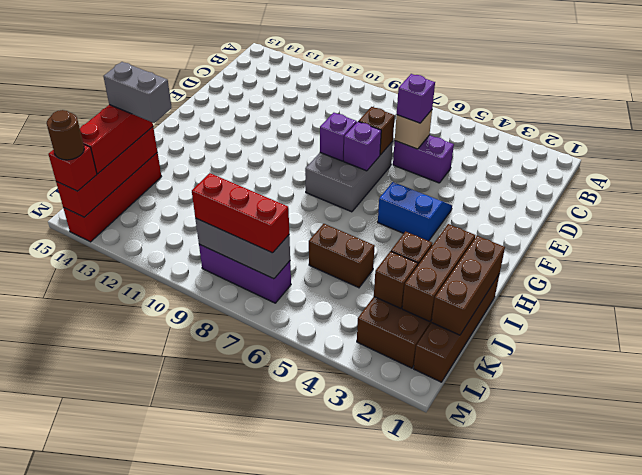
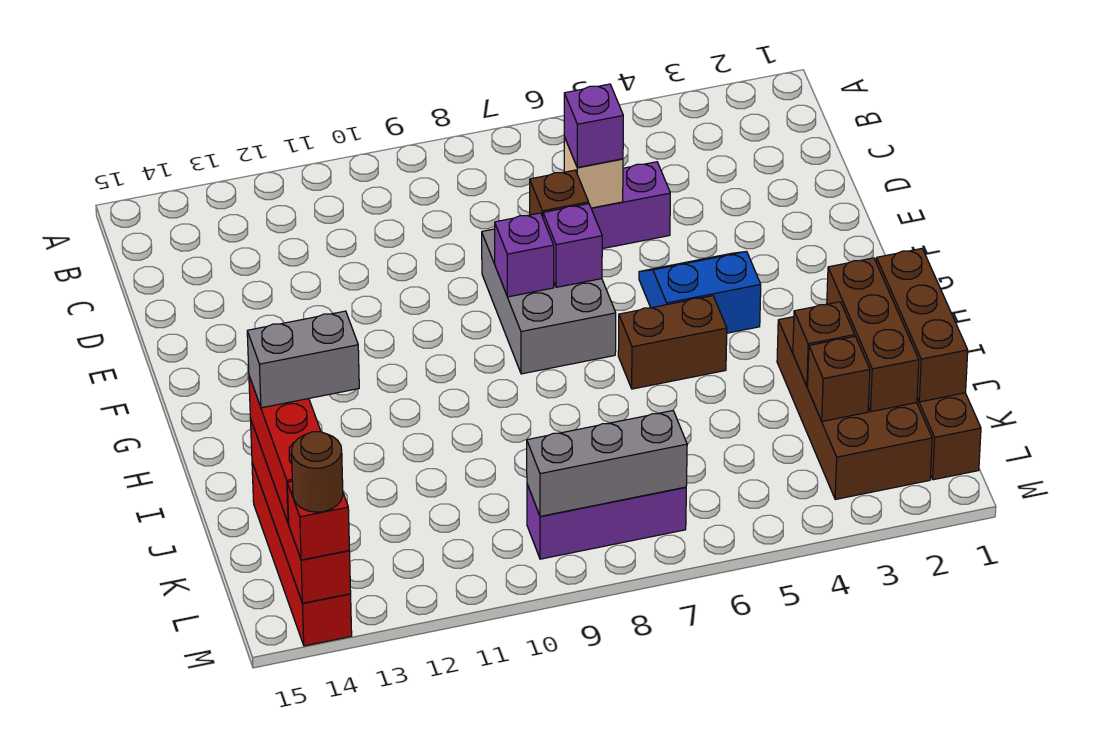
brown 1x2 brick [309,224,375,288] -> brown 1x2 brick moved to [618,296,727,389]
red 1x3 brick [192,173,289,253] -> none

